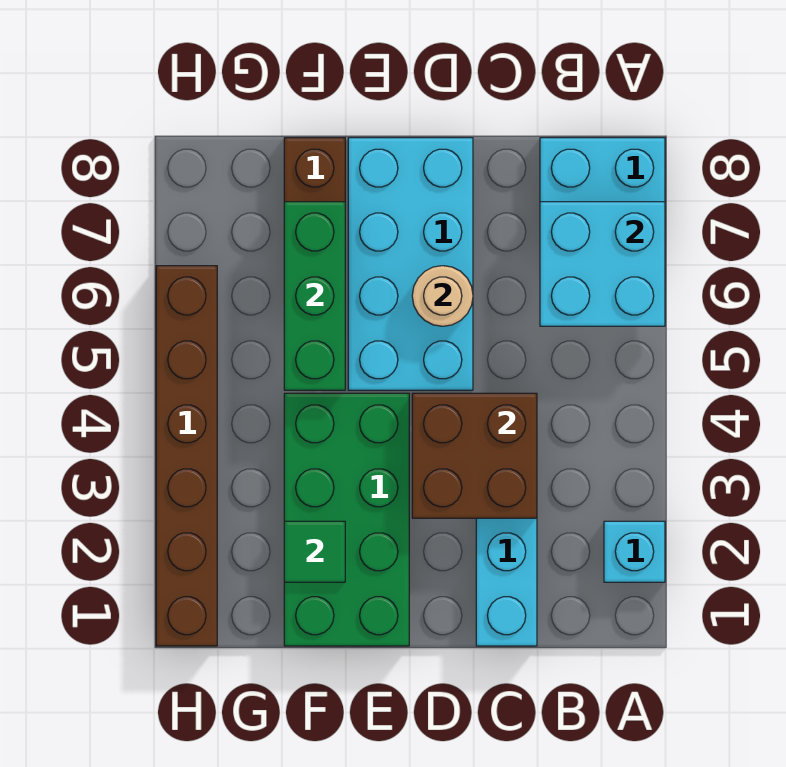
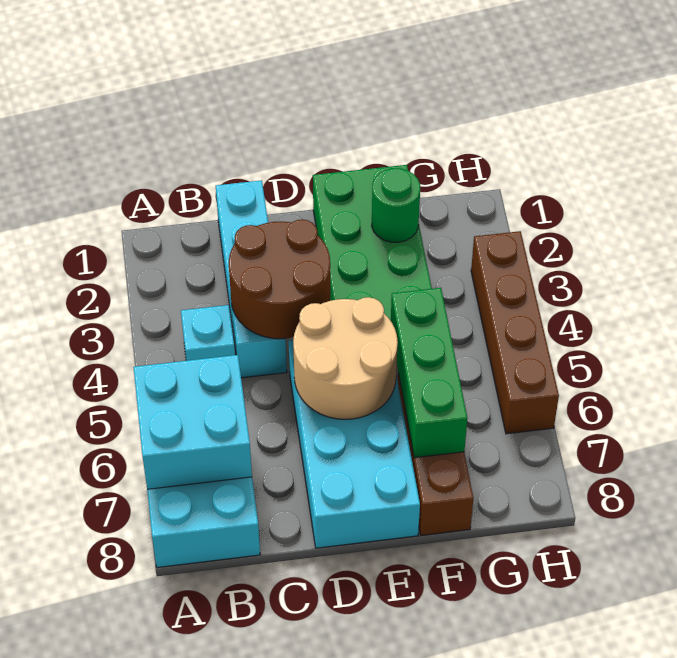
cyan 1x1 brick [604,521,665,582] -> cyan 1x1 brick moved to [181,305,235,361]
brown 2x2 brick [412,393,537,518] -> brown 2x2 round brick [229,219,330,339]
tan 1x1 round brick [412,266,473,326] -> tan 2x2 round brick [293,297,398,419]
green 1x1 tile [284,521,345,582] -> green 1x1 round brick [372,168,420,242]
brown 1x6 brick [156,266,217,646] -> brown 1x4 brick [471,231,559,434]

